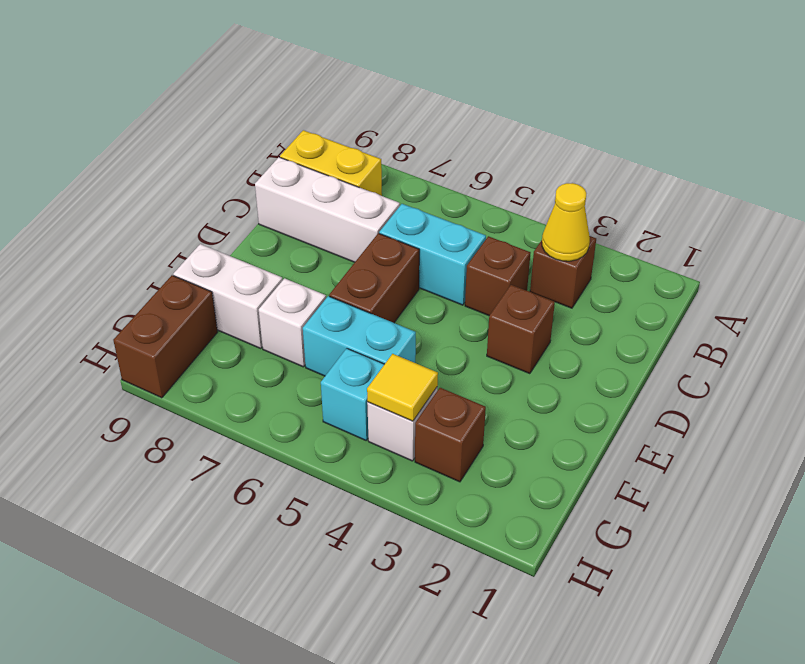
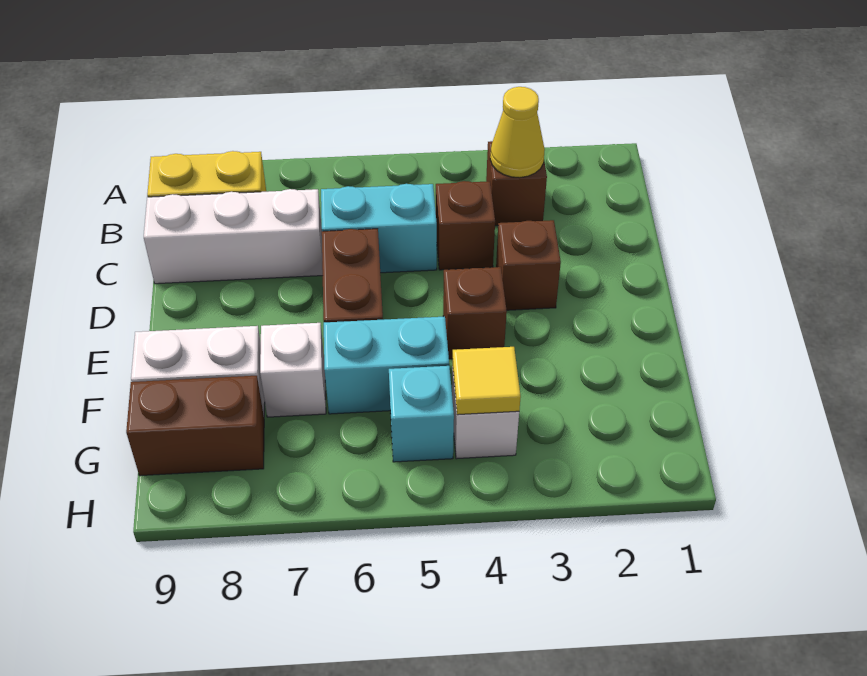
brown 1x1 brick [415,388,486,482] -> brown 1x1 brick moved to [443,267,507,359]
brown 1x2 brick [113,275,217,398] -> brown 1x2 brick turned to [126,376,264,476]

